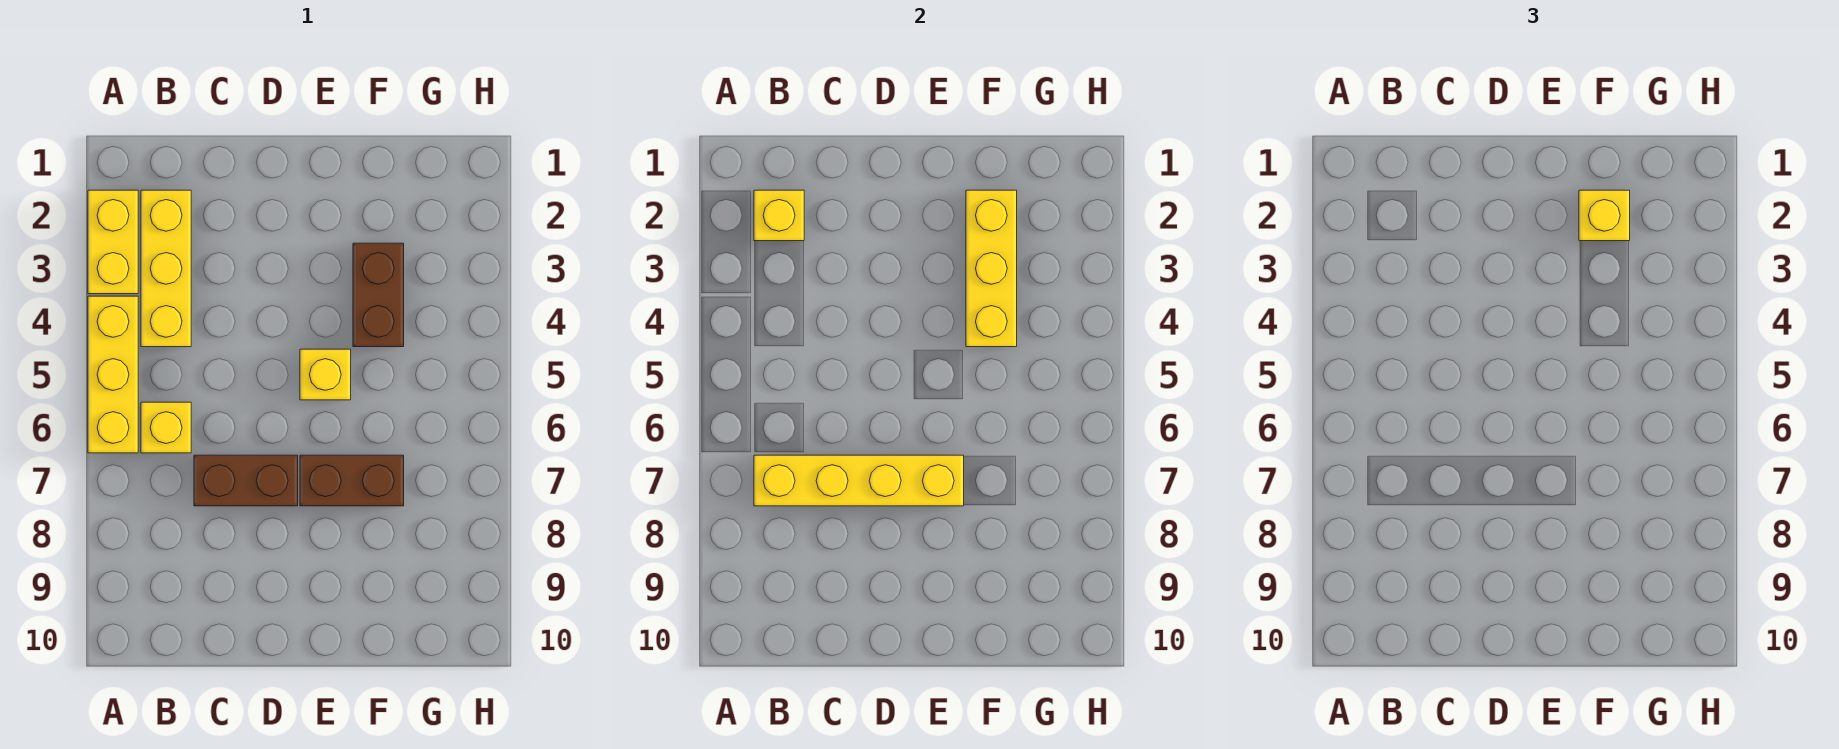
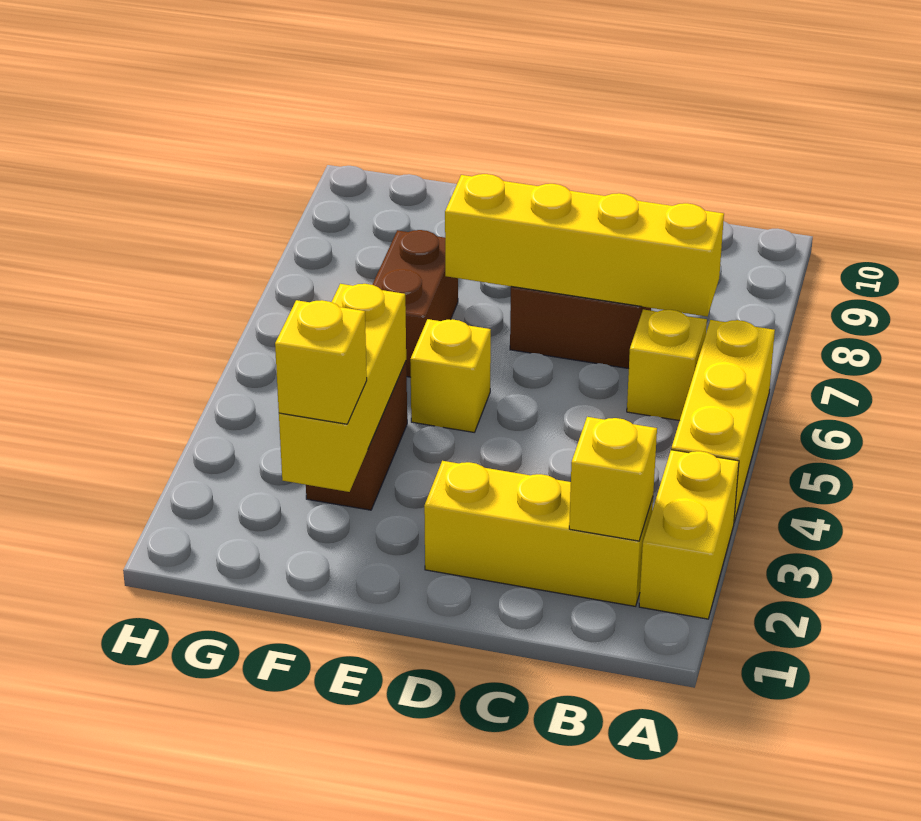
yellow 1x3 brick [141,190,191,347] -> yellow 1x3 brick turned to [424,461,653,606]
brown 1x2 brick [300,455,404,506] -> brown 1x2 brick turned to [372,230,458,377]

